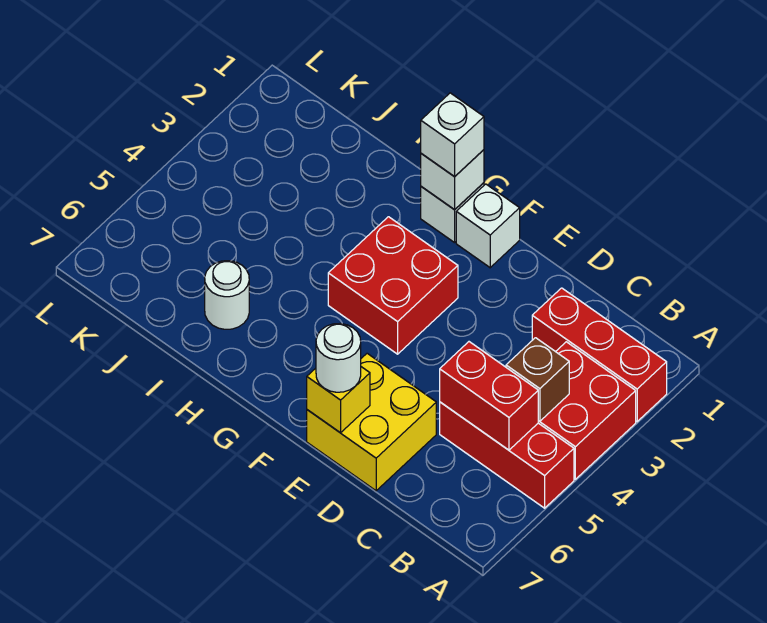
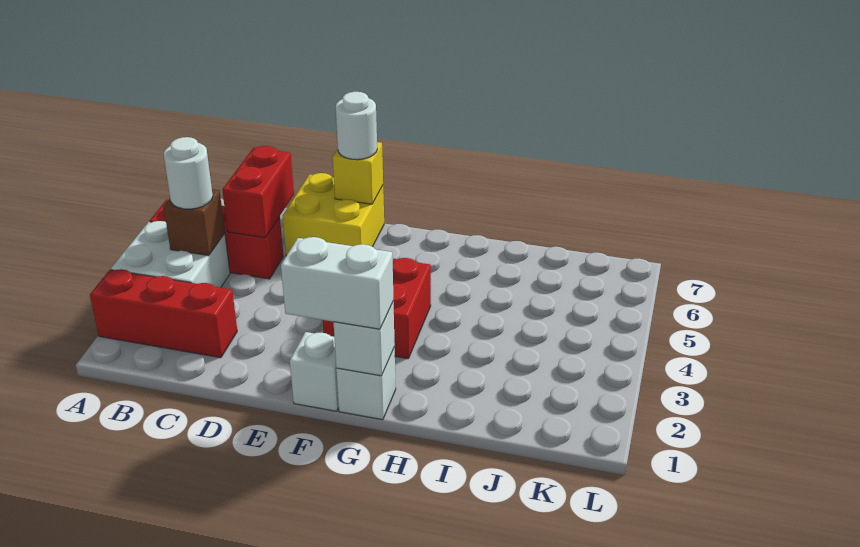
red 2x2 brick [538,342,636,479] -> white 2x2 brick [111,221,230,287]
red 1x2 brick [440,342,538,450] -> red 1x2 brick turned to [222,146,294,238]
white 1x1 brick [421,93,484,177] -> white 1x2 brick [281,237,393,329]
white 1x1 round brick [205,261,249,329] -> white 1x1 round brick moved to [164,137,213,209]

